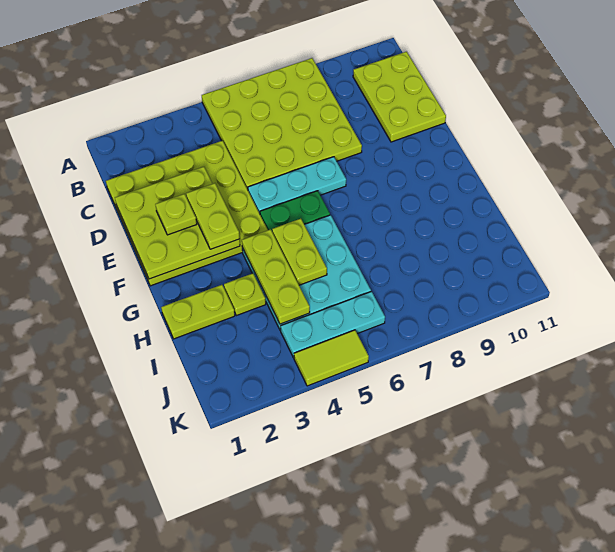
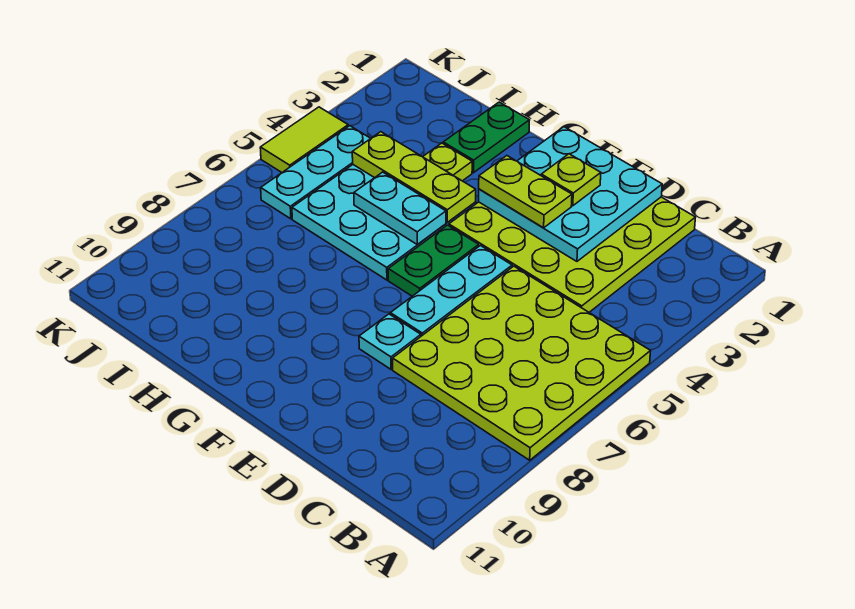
lime 2x3 plate [353,52,446,142] -> none
lime 3x3 plate [115,167,240,279] -> cyan 3x3 plate [479,127,662,261]
none -> cyan 1x1 plate [359,314,421,369]
lime 1x2 plate [272,219,327,285] -> cyan 1x2 plate [354,172,446,245]
lime 1x2 plate [161,285,235,339] -> green 1x2 plate [443,102,529,173]

